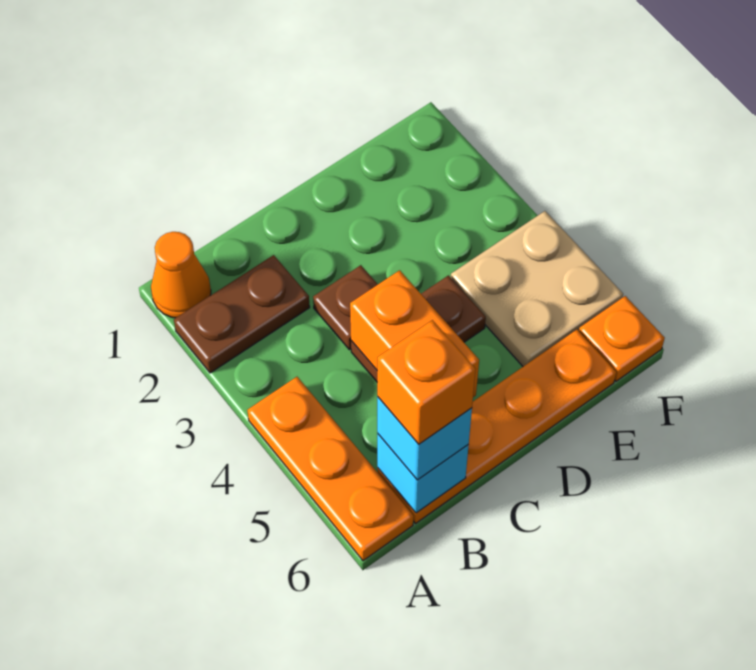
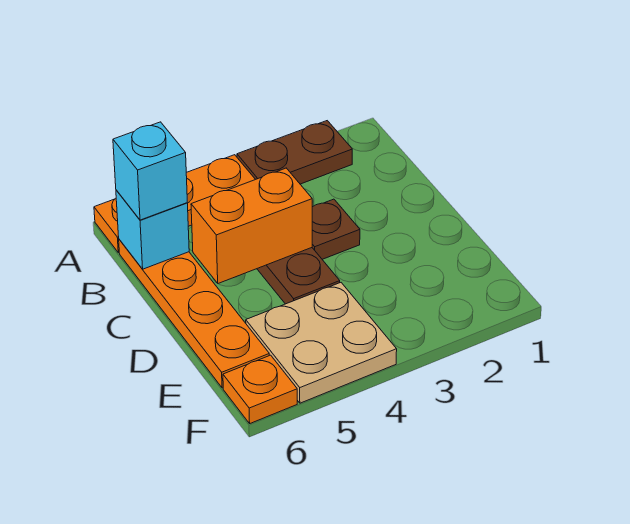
orange 1x1 cone [151,232,211,318] -> none
brown 1x2 plate [174,255,310,373] -> brown 1x2 plate turned to [237,121,352,184]
orange 1x1 brick [377,320,475,444] -> none

